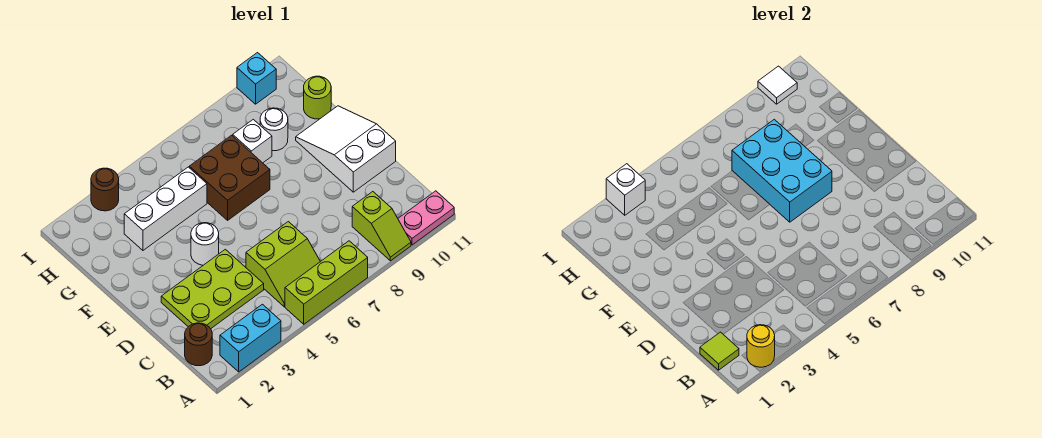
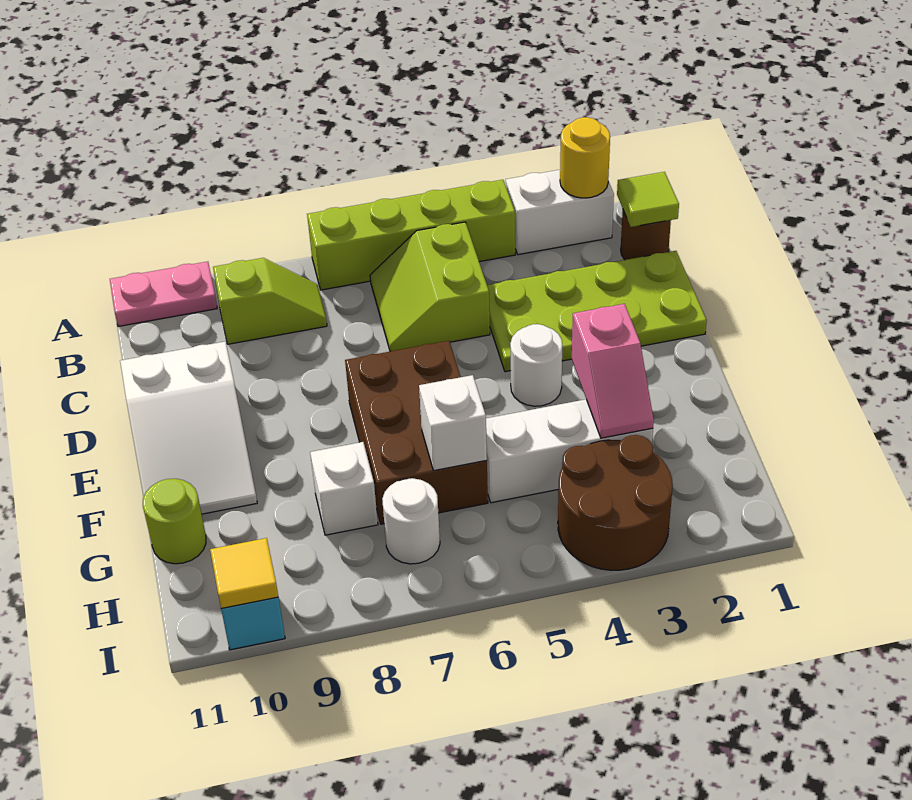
cyan 1x2 brick [220,304,281,372] -> white 1x2 brick [506,170,614,255]
lime 1x3 brick [285,241,368,324] -> lime 1x4 brick [307,180,515,290]
lime 1x2 slope [352,192,411,261] -> lime 1x2 slope turned to [213,258,327,344]
lime 2x2 slope [246,222,320,307] -> lime 2x2 slope turned to [370,222,490,351]
lime 2x3 plate [161,249,264,329] -> lime 2x4 plate [487,251,707,372]
cyan 2x3 brick [732,119,832,222] -> none
none -> pink 1x2 slope [572,304,654,438]
brown 2x2 brick [189,135,270,220] -> brown 2x3 brick [345,341,488,524]
white 1x1 round brick [260,108,288,151] -> white 1x1 round brick moved to [382,478,440,564]
brown 1x1 round brick [91,168,119,211] -> brown 2x2 round brick [558,435,673,570]
white 1x1 brick [606,164,645,215] -> white 1x1 brick moved to [419,375,487,471]
white 1x1 tile [758,66,797,104] -> yellow 1x1 tile [210,538,278,609]

